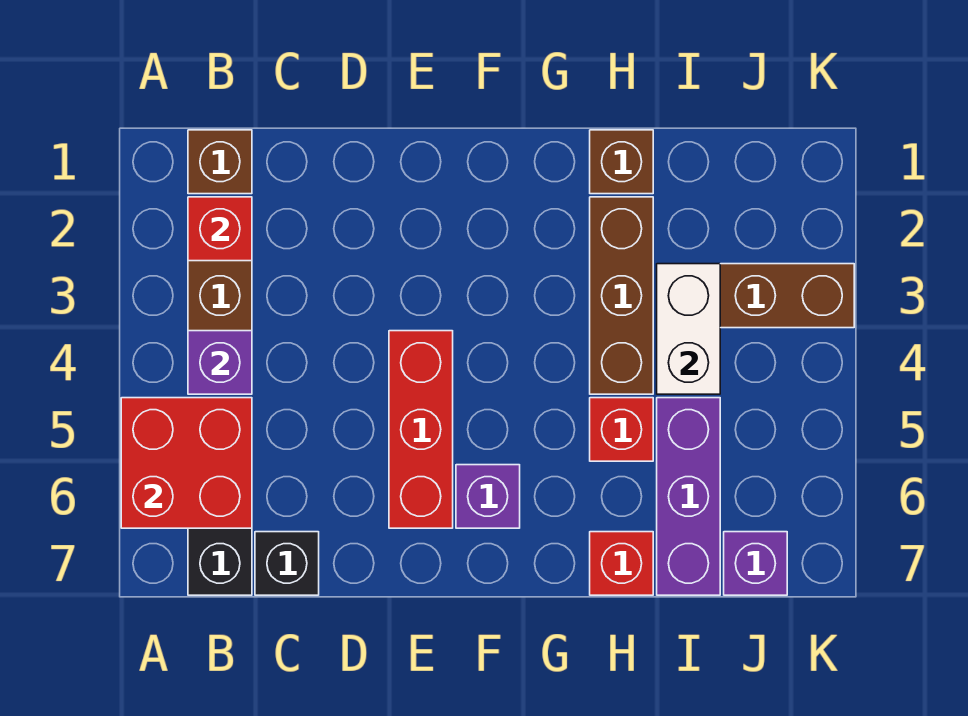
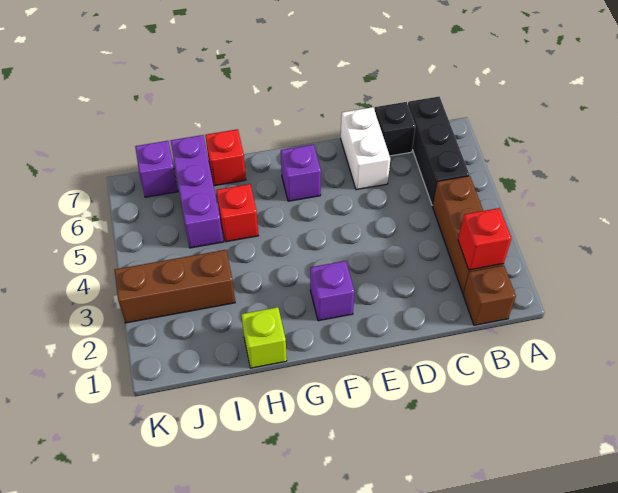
red 2x2 brick [121,398,252,528] -> none
purple 1x1 brick [188,331,252,394] -> purple 1x1 brick moved to [310,261,355,321]
red 1x3 brick [389,331,453,528] -> none
brown 1x1 brick [590,130,653,194] -> lime 1x1 brick [241,307,287,368]
brown 1x3 brick [590,197,653,394] -> none
white 1x2 brick [657,264,720,394] -> white 1x2 brick moved to [341,107,390,190]

